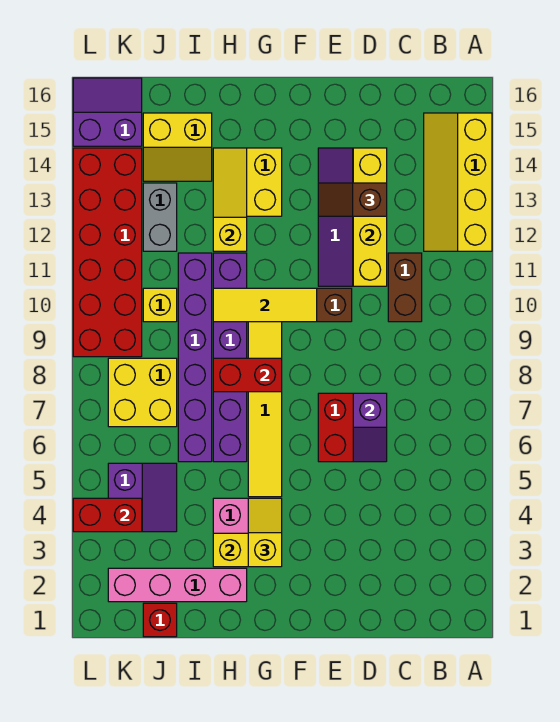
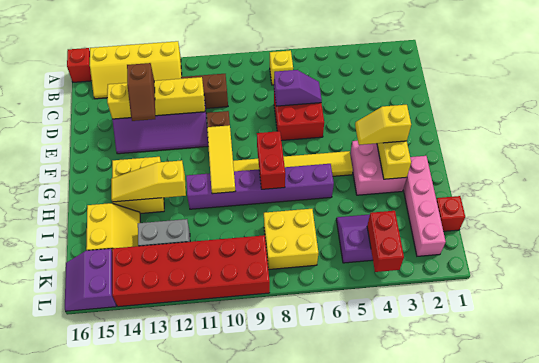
none -> red 1x1 brick [67,48,92,82]
purple 1x6 brick [178,253,212,462] -> none
yellow 1x1 brick [143,288,177,322] -> yellow 1x1 brick moved to [270,50,293,85]

